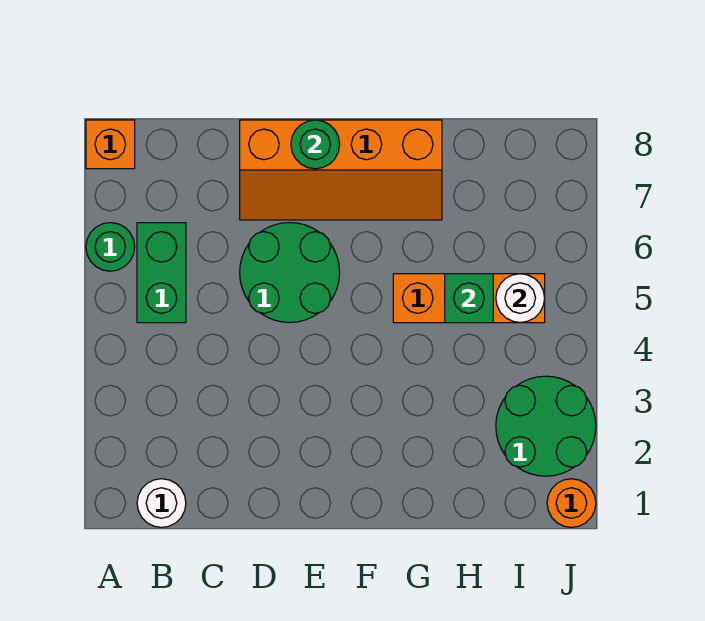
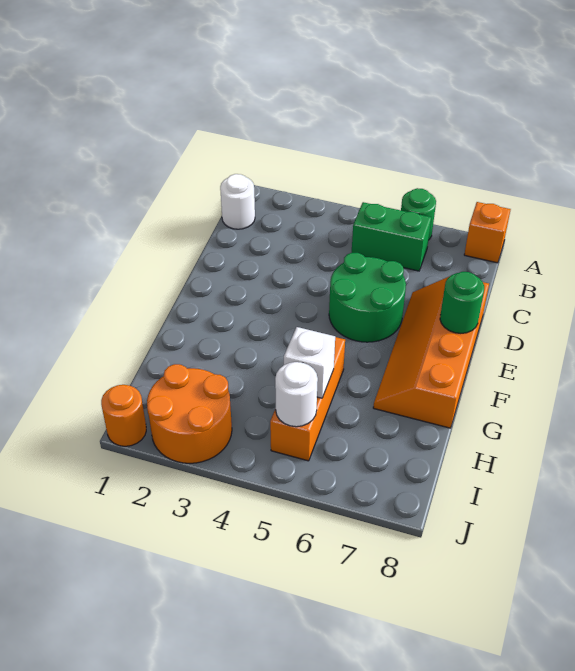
green 1x1 brick [445,274,493,323] -> white 1x1 brick [284,327,335,398]
green 2x2 round brick [496,376,596,476] -> orange 2x2 round brick [147,364,232,463]

